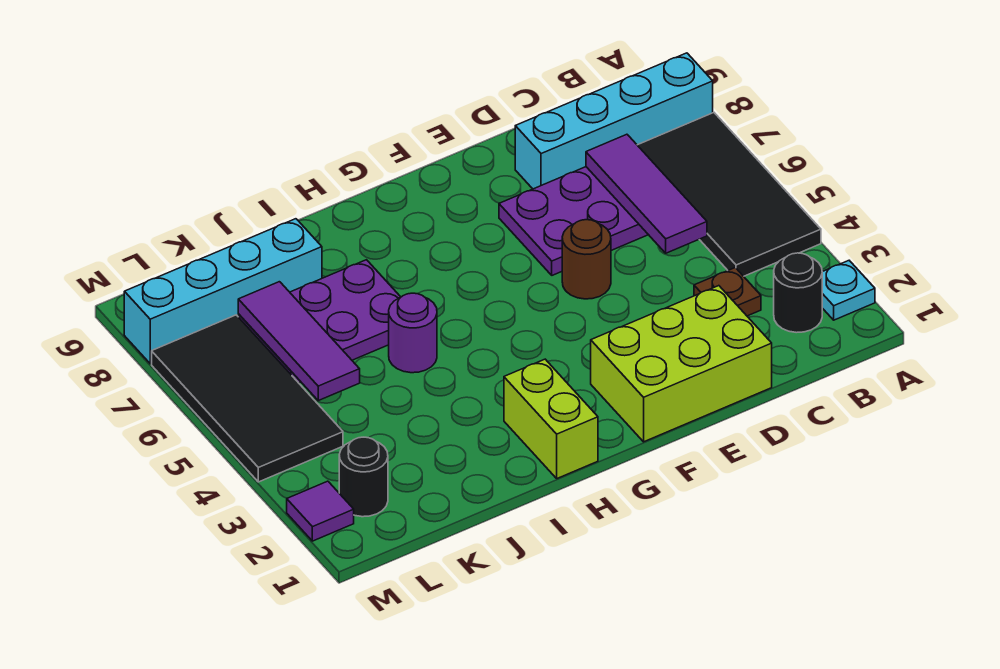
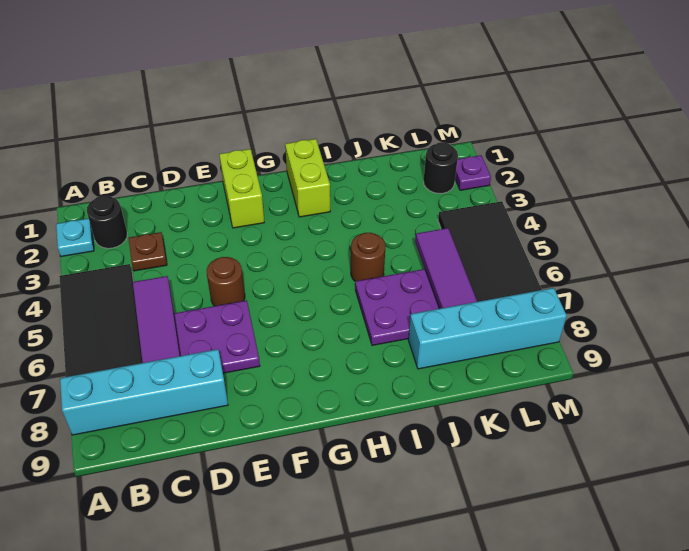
lime 2x3 brick [591,286,772,442] -> lime 1x2 brick [219,149,264,228]
purple 1x1 round brick [389,293,437,373] -> brown 1x1 round brick [351,233,385,281]
purple 1x1 tile [287,481,354,541] -> purple 1x1 plate [455,155,491,190]

